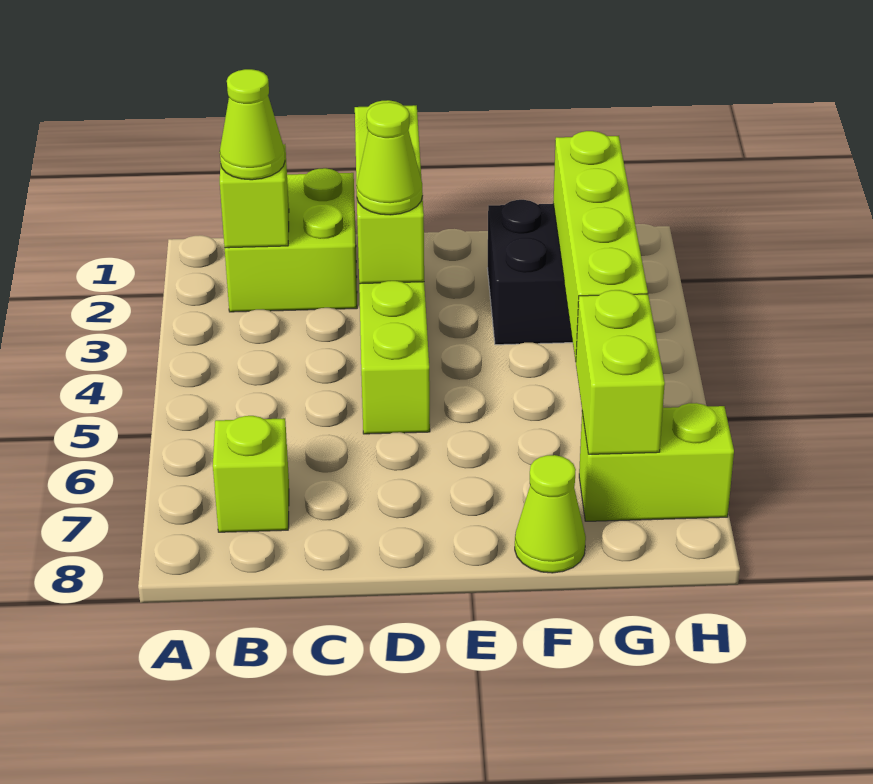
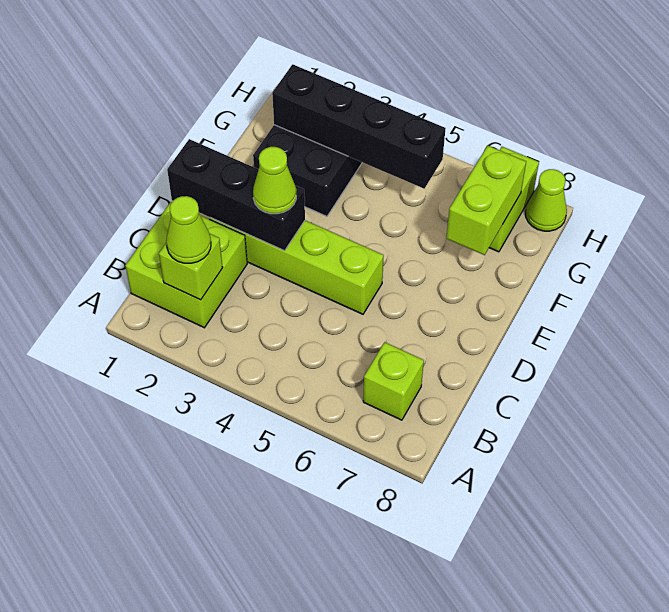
lime 1x3 brick [355,100,424,284] -> black 1x3 brick [167,139,305,251]
lime 1x1 cone [515,455,586,573] -> lime 1x1 cone moved to [526,169,567,231]
lime 1x4 brick [553,131,648,361] -> black 1x4 brick [272,64,446,189]
lime 1x2 brick [576,290,665,454] -> lime 1x2 brick turned to [446,146,526,255]

